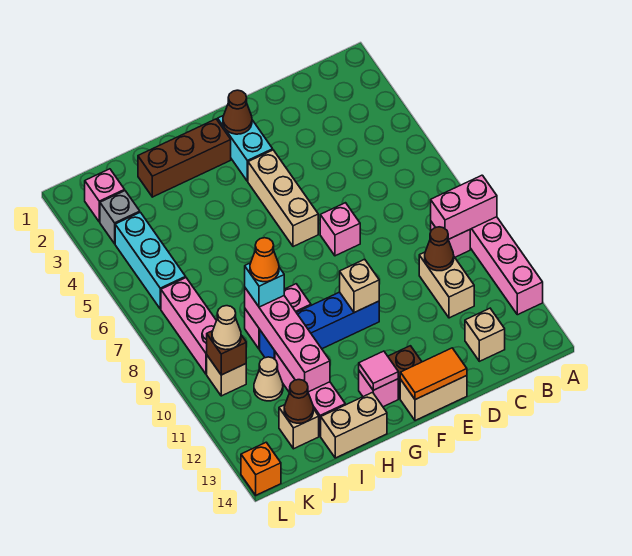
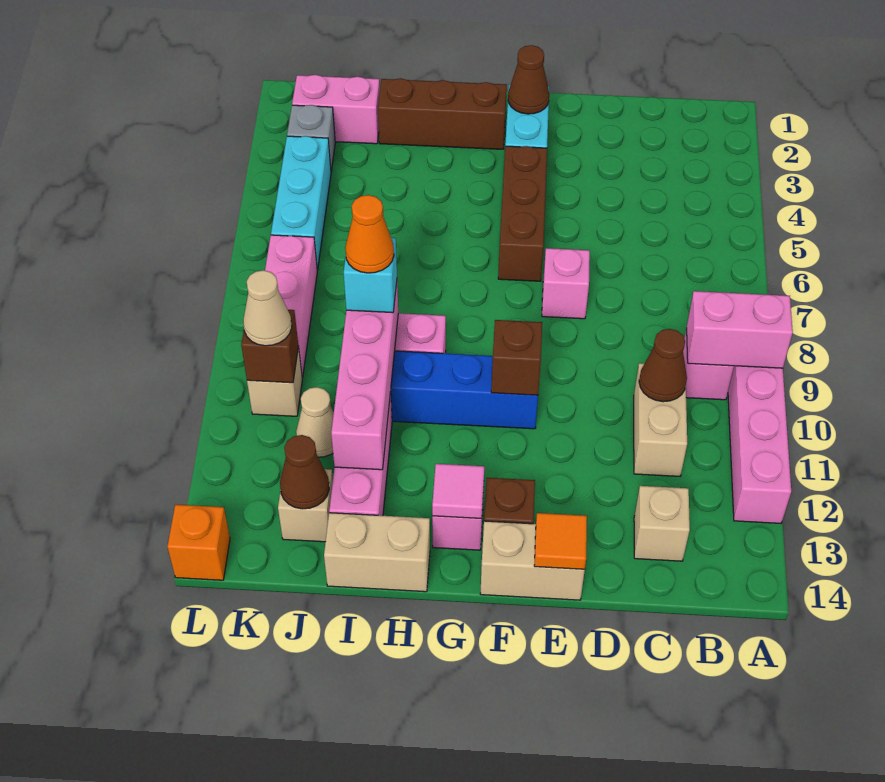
orange 1x2 tile [400,348,467,400] -> orange 1x1 tile [534,513,587,570]
tan 1x3 brick [248,150,318,247] -> brown 1x3 brick [498,146,547,281]
tan 1x1 brick [340,259,379,313] -> brown 1x1 brick [491,320,542,395]
pink 1x1 brick [85,169,125,222] -> pink 1x2 brick [292,75,380,144]

